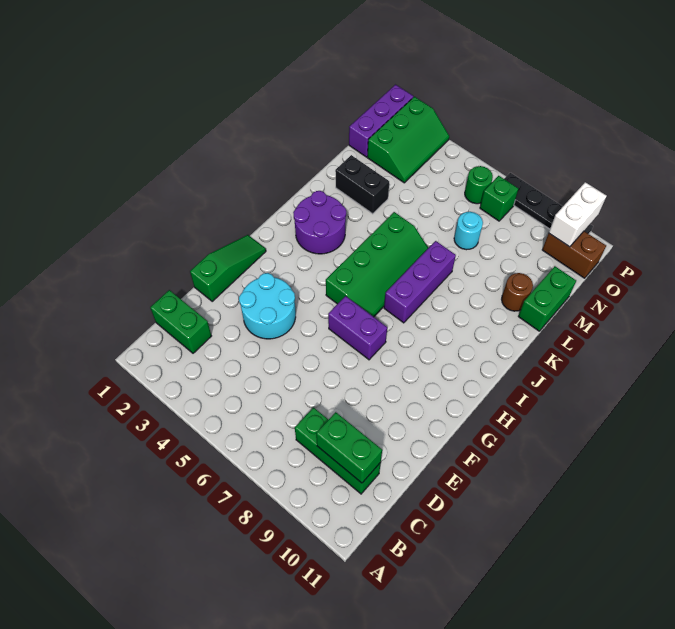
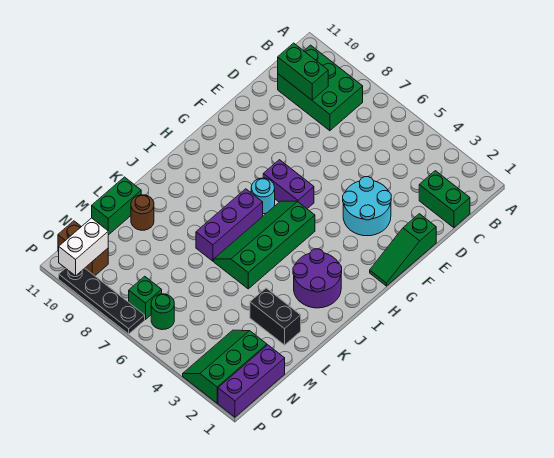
green 1x3 brick [295,408,381,494] -> green 2x3 brick [278,45,363,131]
cyan 1x1 round brick [454,212,483,250] -> cyan 1x1 round brick moved to [251,178,275,214]

